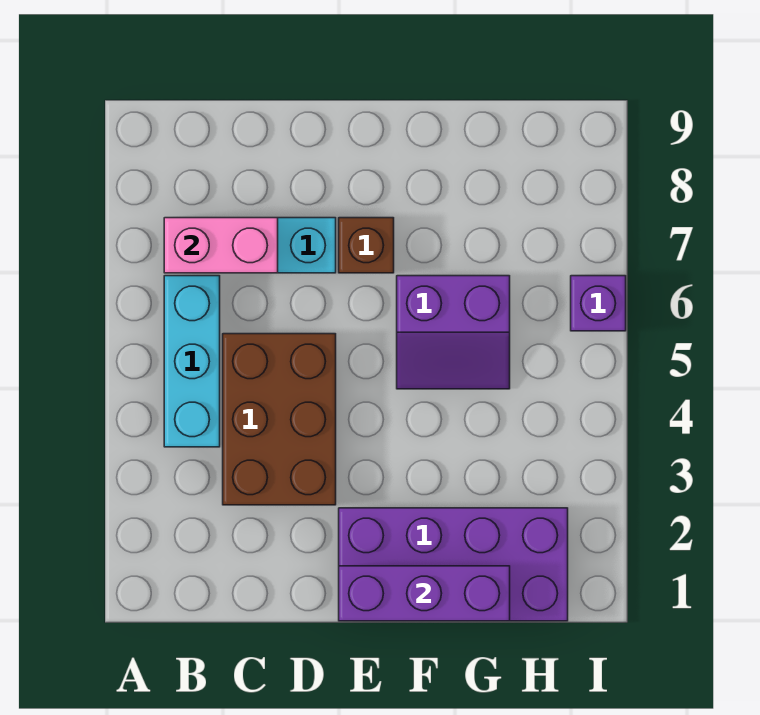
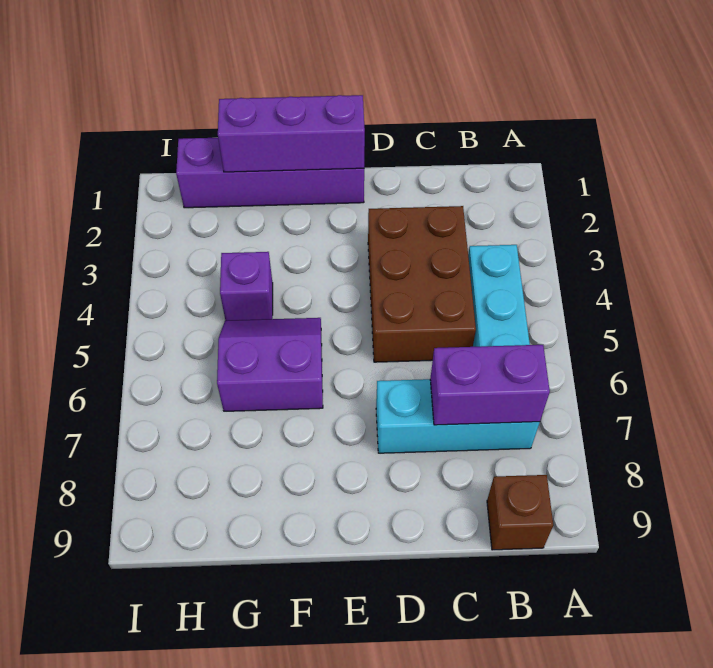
pink 1x2 brick [164,218,278,273] -> purple 1x2 brick [430,345,550,425]
purple 2x4 brick [339,508,568,621] -> purple 1x4 brick [176,138,364,208]
brown 1x1 brick [339,218,394,273] -> brown 1x1 brick moved to [487,475,553,550]
purple 1x1 brick [571,276,626,331] -> purple 1x1 brick moved to [220,252,273,321]

